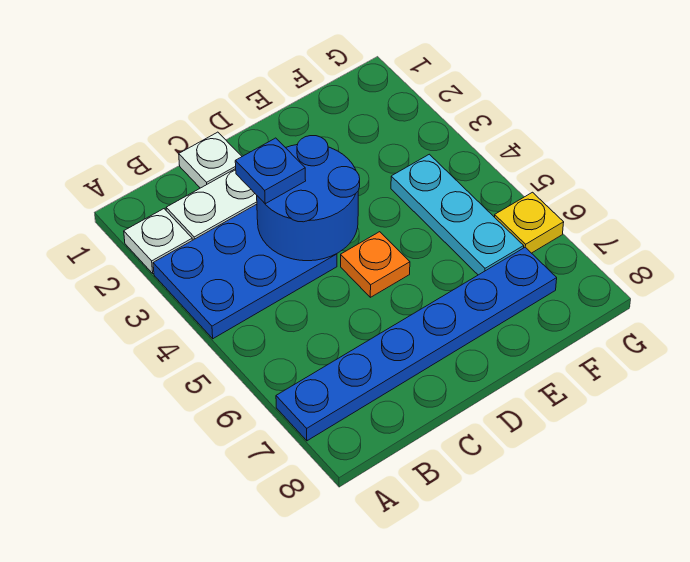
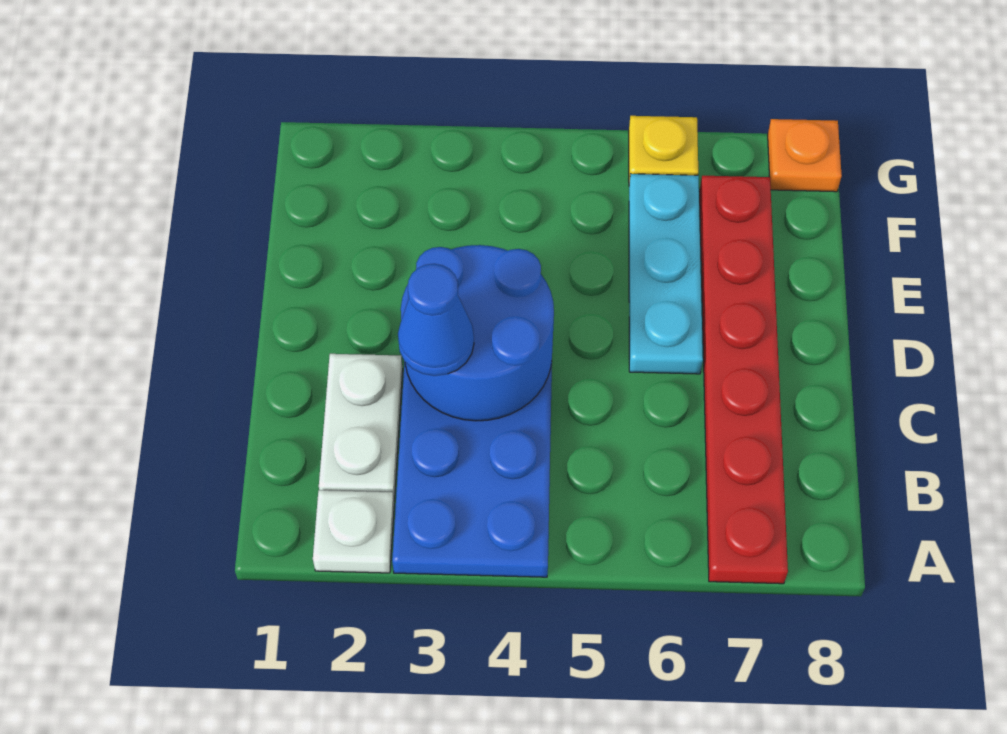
blue 1x6 plate [276,247,557,441] -> red 1x6 plate [699,176,788,584]
white 1x1 plate [179,132,242,188] -> none
blue 1x1 plate [235,138,306,204] -> blue 1x1 cone [398,264,474,376]
orange 1x1 plate [341,232,410,297] -> orange 1x1 plate moved to [768,119,842,192]
cyan 1x3 plate [391,154,524,275] -> cyan 1x3 plate turned to [629,174,703,374]

